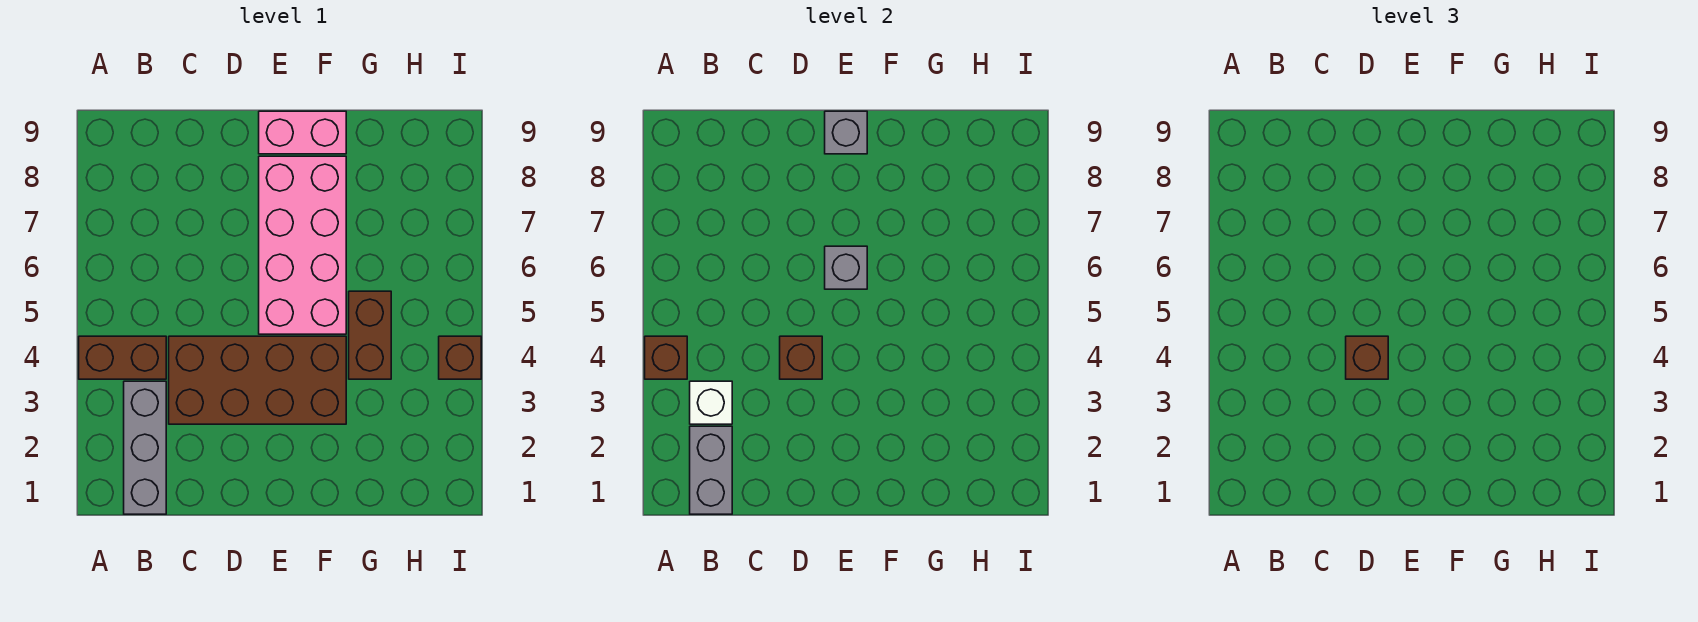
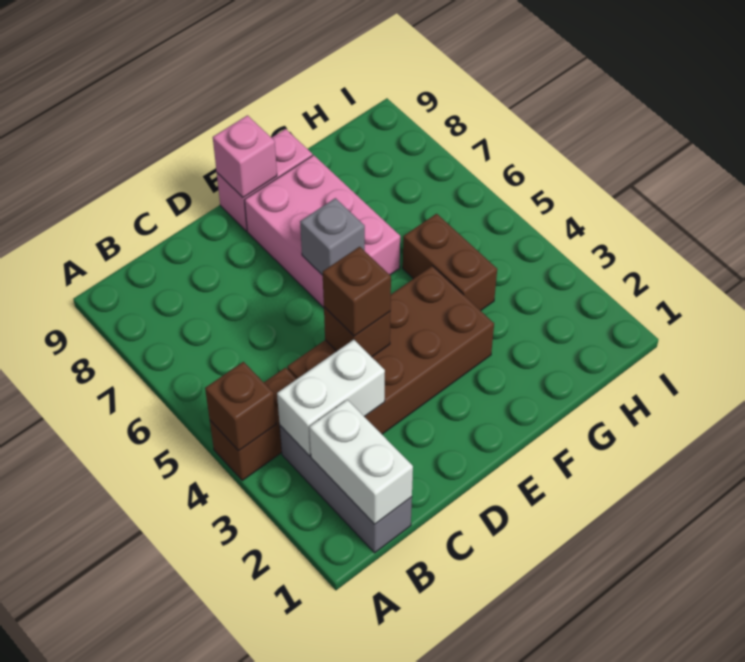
grey 1x2 brick [690,426,732,514] -> white 1x2 brick [309,400,413,524]
white 1x1 brick [690,381,732,424] -> white 1x2 brick [277,340,385,456]
pink 2x4 brick [259,156,346,334] -> pink 2x3 brick [245,155,400,308]
grey 1x1 brick [825,111,867,154] -> pink 1x1 brick [213,115,277,198]
brown 1x1 brick [439,336,481,379] -> none

